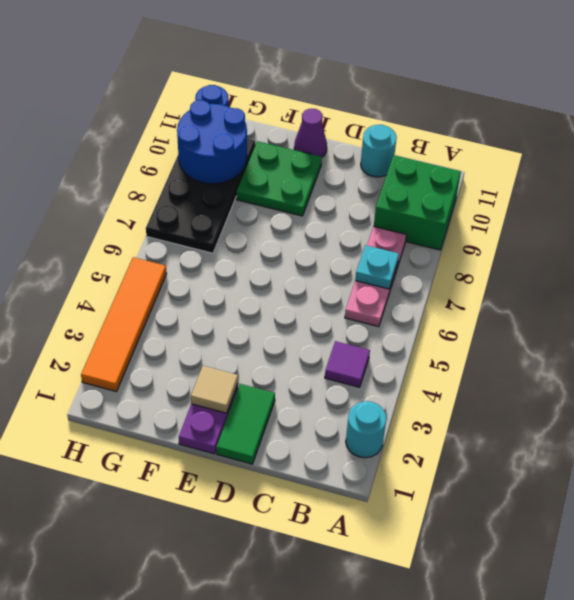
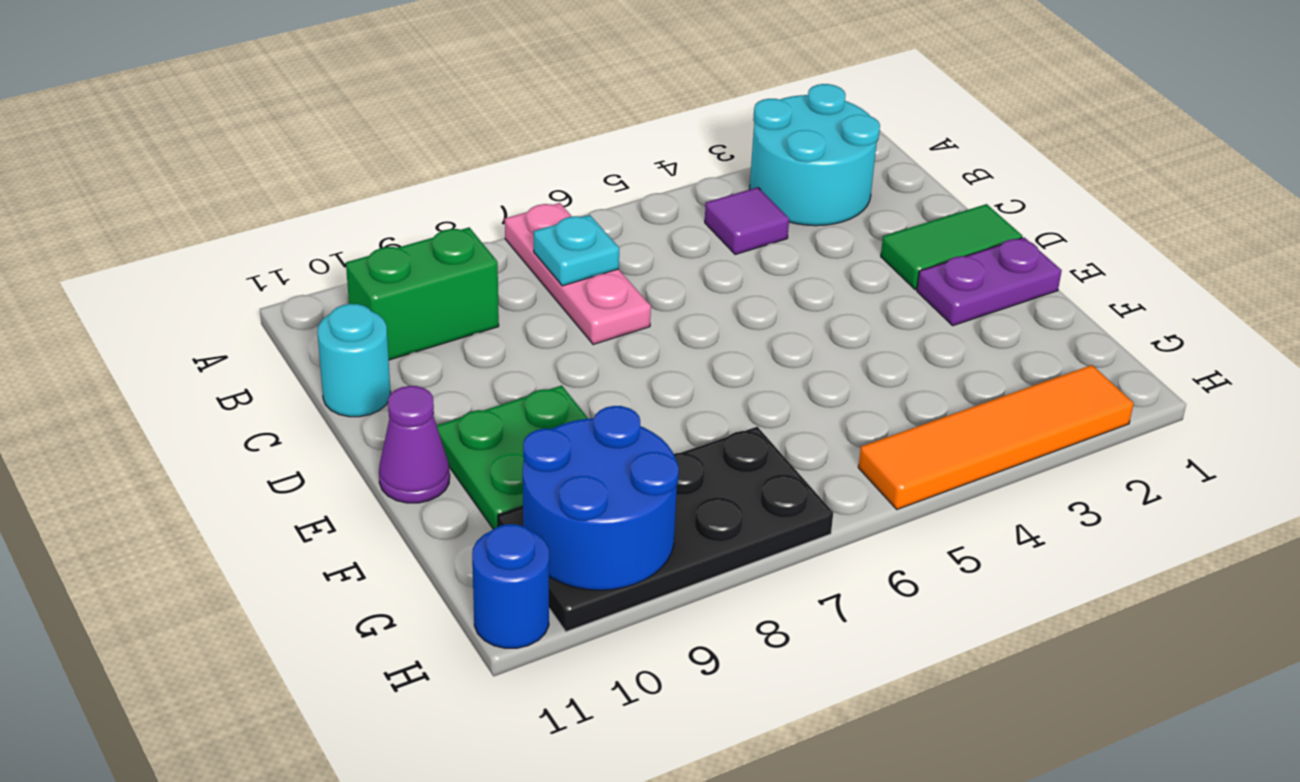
cyan 1x1 round brick [346,401,386,458] -> cyan 2x2 round brick [750,84,880,226]
green 2x2 brick [374,155,461,250] -> green 1x2 brick [346,227,499,360]
pink 1x3 plate [345,226,406,327] -> pink 1x3 plate turned to [505,203,651,345]
tan 1x1 tile [191,366,238,413] -> none

